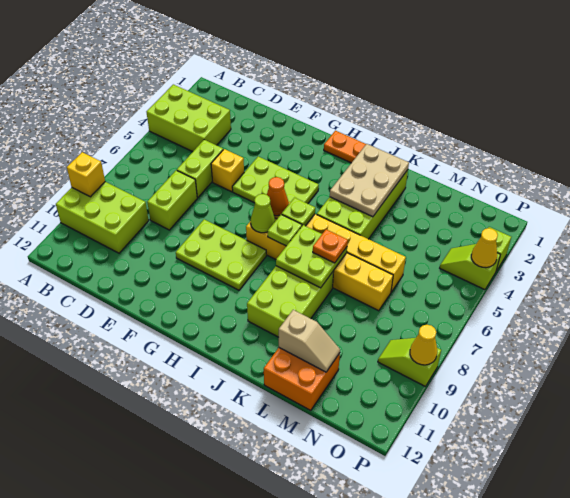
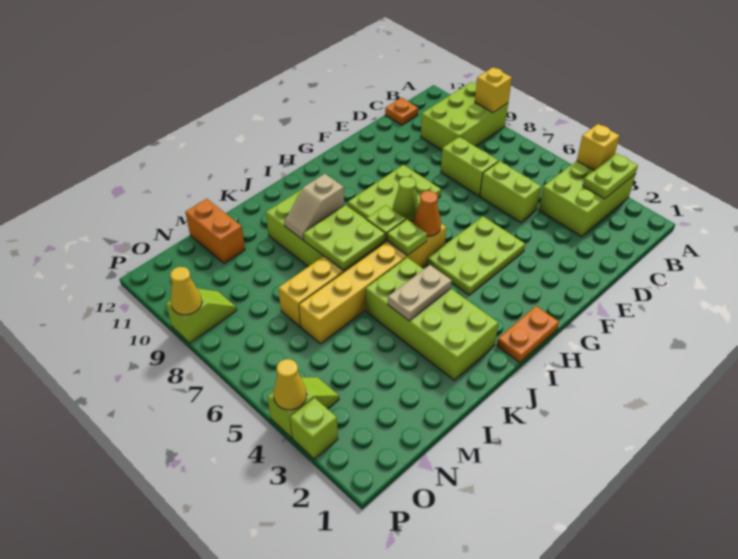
none -> lime 1x2 plate [583,153,638,199]
yellow 1x1 brick [211,149,244,192] -> yellow 1x1 brick moved to [577,124,620,170]
tan 2x3 plate [330,144,409,217] -> tan 1x2 plate [388,265,452,321]
orange 1x1 plate [313,229,348,263] -> orange 1x1 plate moved to [385,98,418,125]
orange 2x2 brick [264,348,340,410] -> orange 1x2 brick [185,199,245,263]
tan 1x2 slope [279,310,340,372] -> tan 1x2 slope moved to [284,174,344,240]

